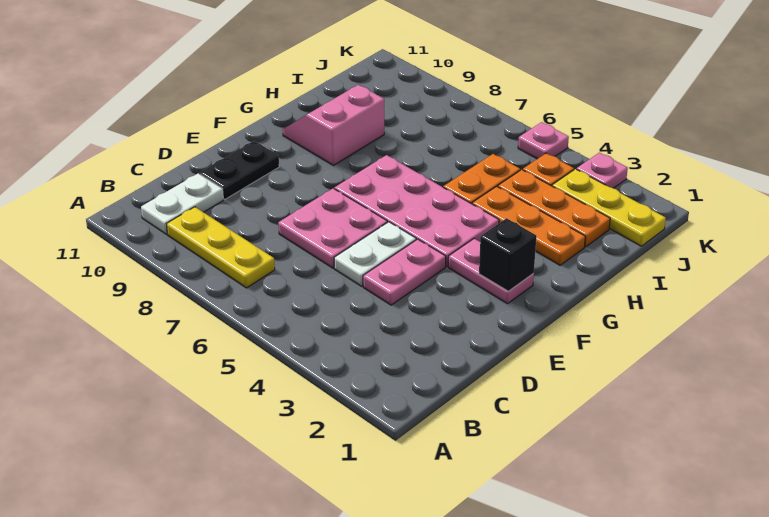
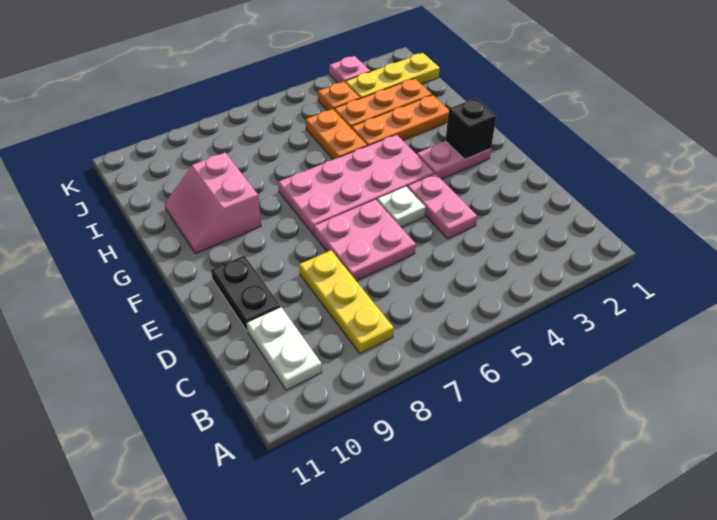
yellow 1x3 plate [167,207,275,288] -> yellow 1x3 plate turned to [299,250,394,353]
white 1x2 plate [334,222,416,286] -> white 1x1 plate [377,187,426,227]
pink 1x1 plate [518,122,569,159] -> none

